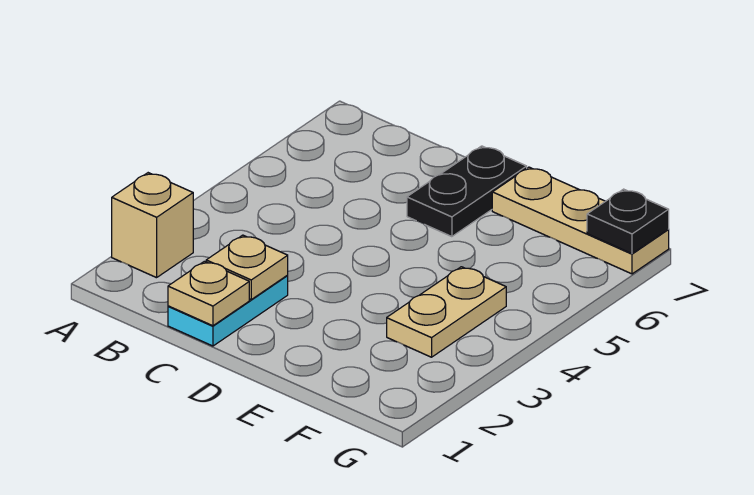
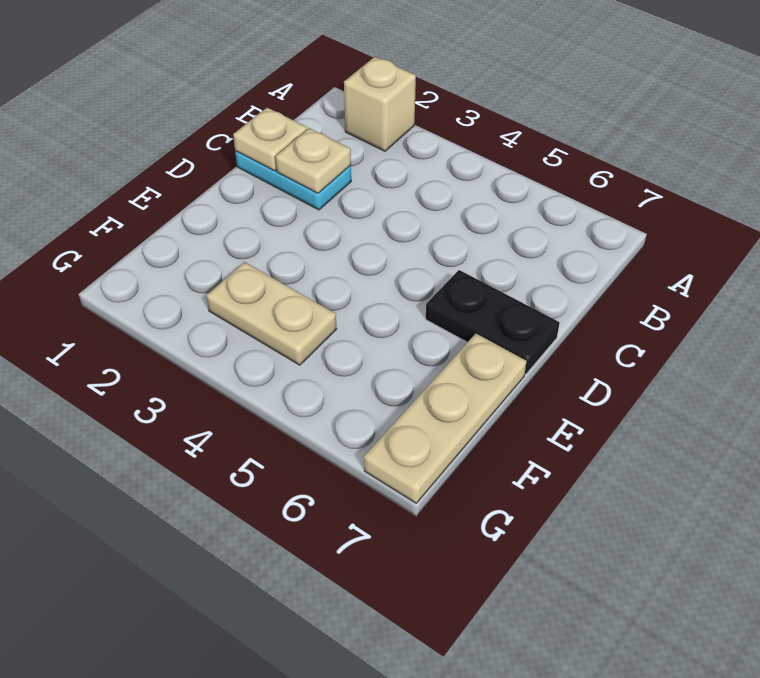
black 1x1 plate [587,189,669,254] -> none

